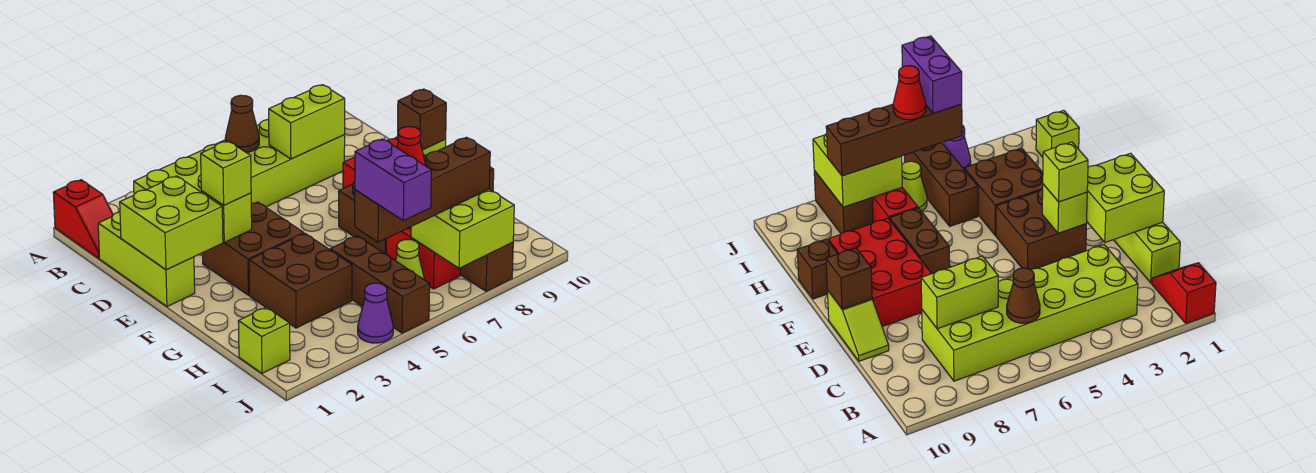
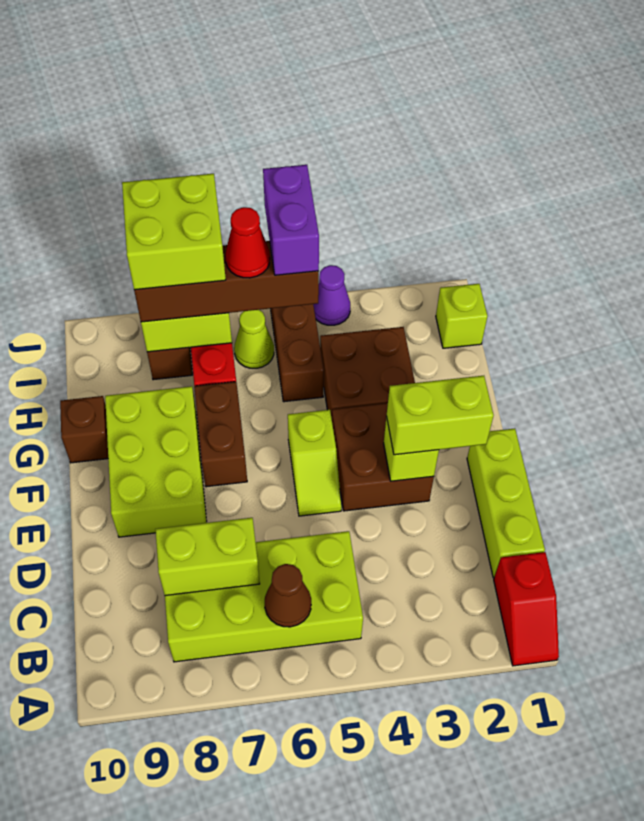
red 1x2 slope [53,180,113,258] -> red 1x2 slope turned to [494,552,559,666]
lime 2x6 brick [134,119,345,207] -> lime 2x4 brick [165,531,363,662]
lime 2x2 brick [120,176,223,270] -> lime 2x2 brick moved to [122,174,226,290]
lime 1x2 slope [827,290,889,361] -> lime 1x2 slope moved to [288,410,341,516]
lime 1x1 brick [201,141,251,205] -> lime 1x2 brick [387,376,494,455]
red 2x3 brick [828,218,932,327] -> lime 2x3 brick [105,386,207,537]
brown 1x1 brick [397,89,446,150] -> none

